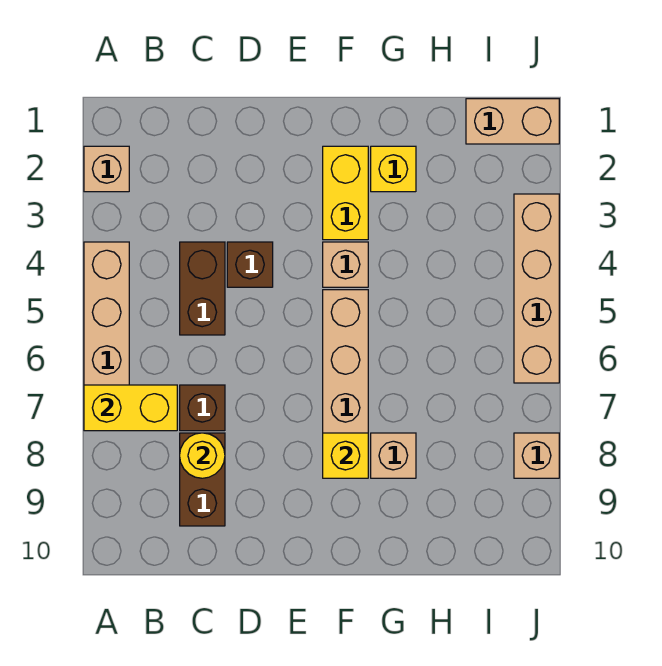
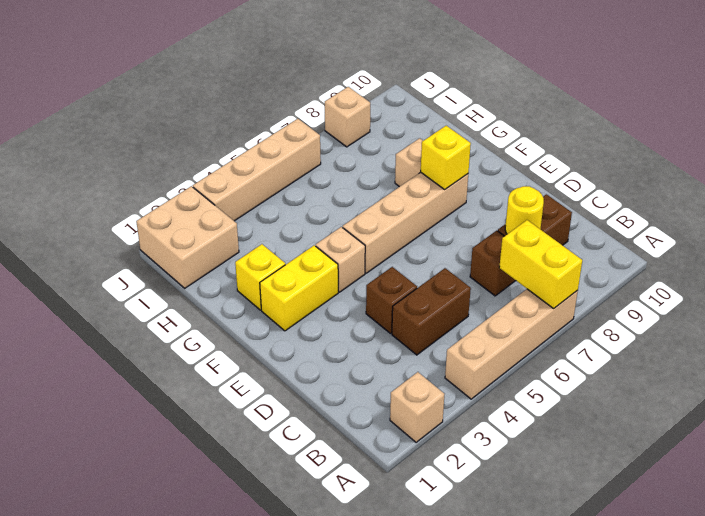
tan 1x2 brick [466,99,559,144] -> tan 2x2 brick [136,186,239,288]

